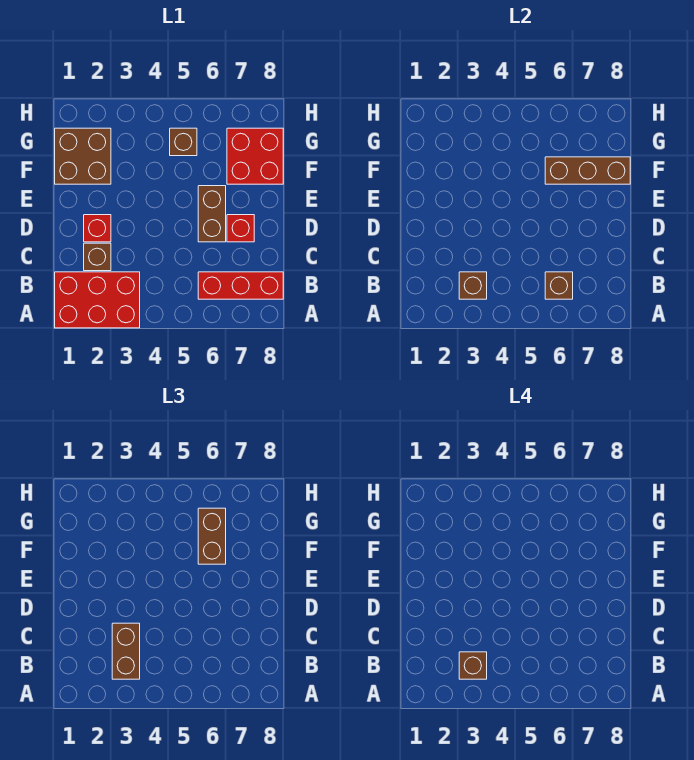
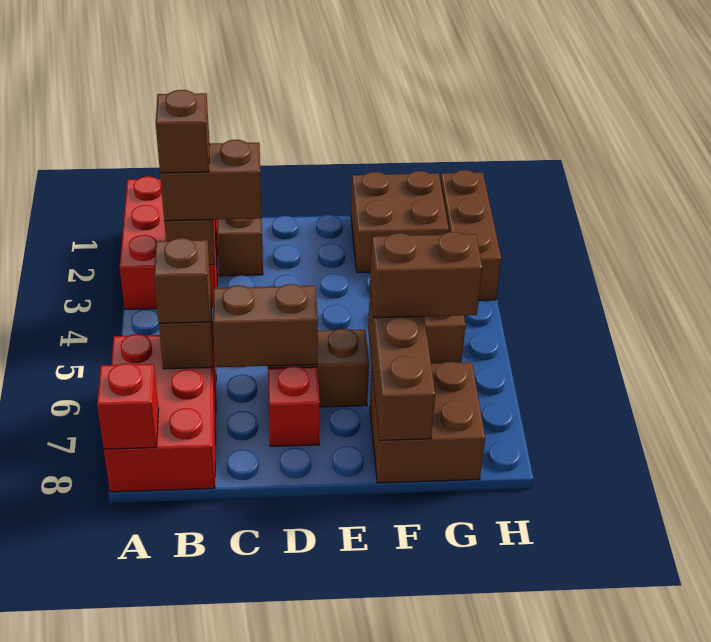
red 1x3 brick [198,272,283,299] -> red 2x3 brick [104,334,216,492]
none -> brown 1x1 brick [154,238,211,323]
none -> brown 1x2 brick [213,284,318,367]
red 1x1 brick [84,215,111,242] -> red 1x1 brick moved to [97,363,159,449]
red 2x2 brick [227,128,283,184] -> brown 2x2 brick [370,362,485,483]
none -> brown 1x3 brick [440,170,501,300]

